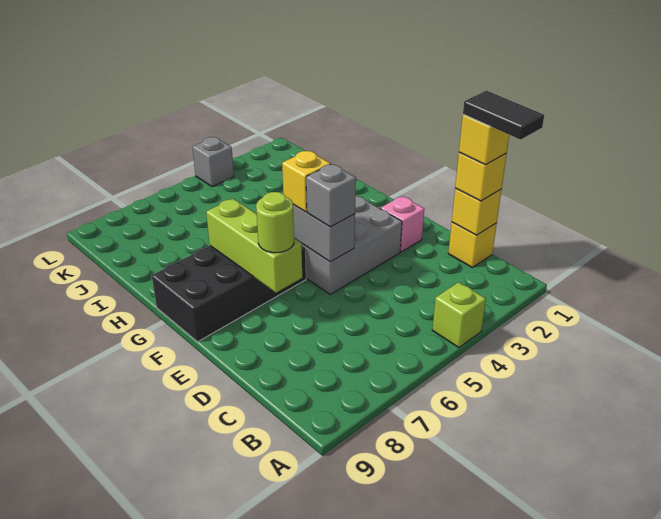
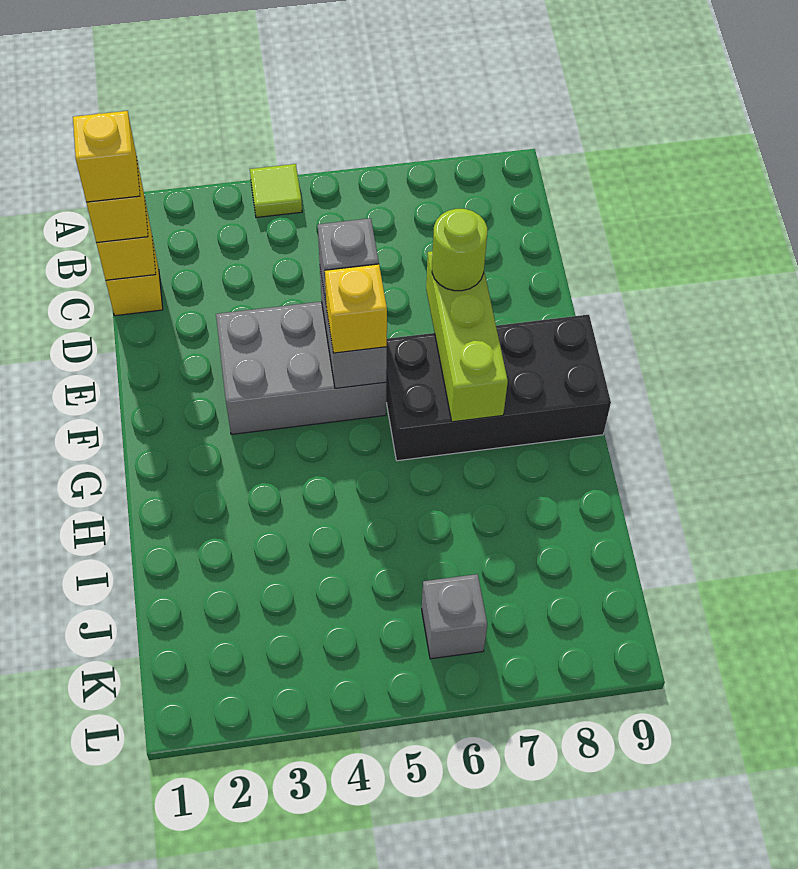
lime 1x1 brick [432,282,486,348] -> lime 1x1 tile [250,164,302,217]
black 1x2 tile [463,90,544,140] -> none
pink 1x1 brick [380,196,424,252] -> none
grey 1x1 brick [192,137,234,187] -> grey 1x1 brick moved to [422,574,487,659]

